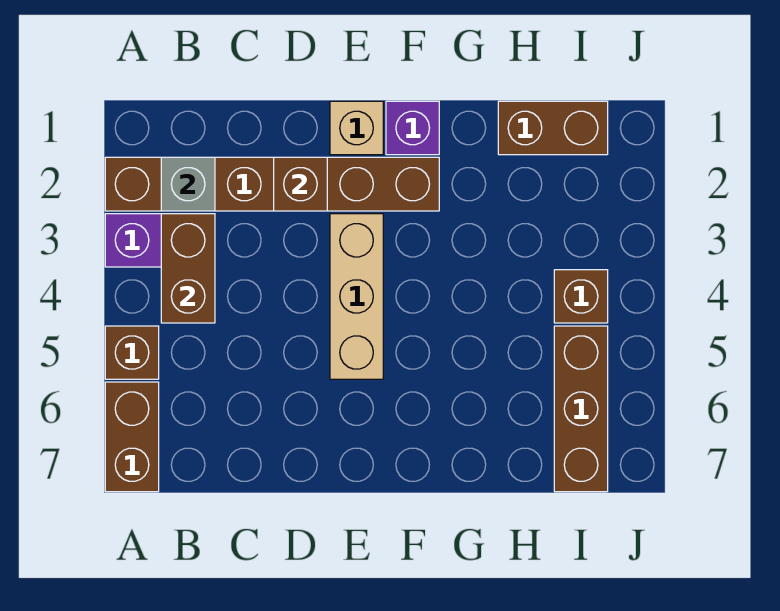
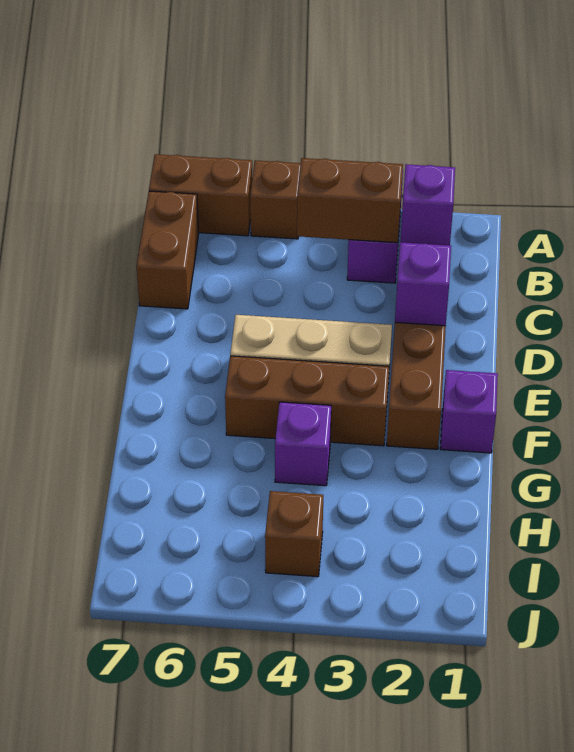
grey 1x1 brick [161,157,215,211] -> purple 1x1 brick [401,164,455,246]
brown 1x1 brick [274,157,327,211] -> purple 1x1 brick [395,242,451,326]
tan 1x1 brick [330,101,383,155] -> none
none -> purple 1x1 brick [275,402,331,486]
brown 1x2 brick [498,101,608,155] -> brown 1x2 brick moved to [137,191,199,309]
brown 1x3 brick [554,326,608,492] -> brown 1x3 brick moved to [225,356,389,446]

